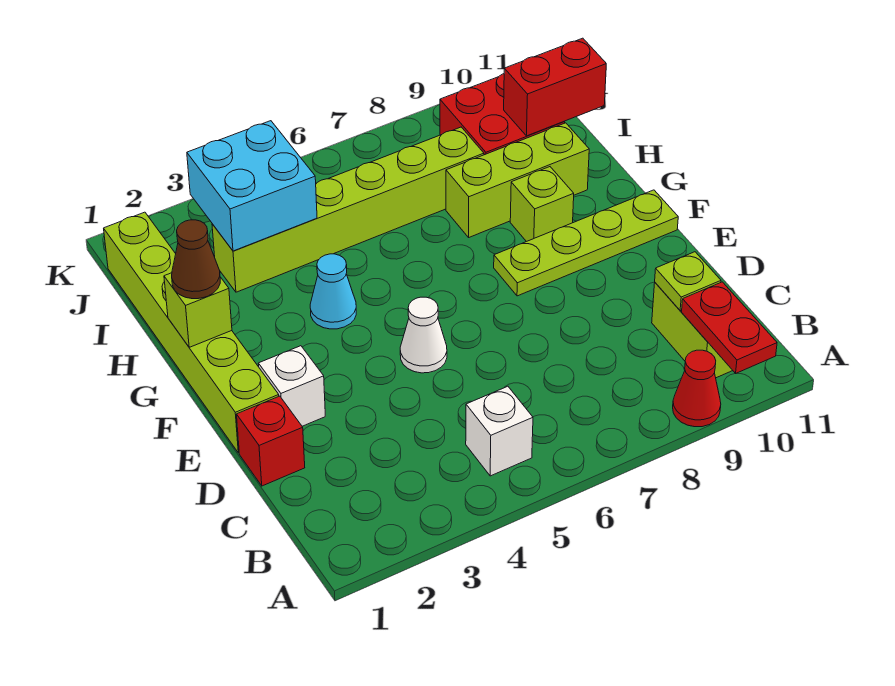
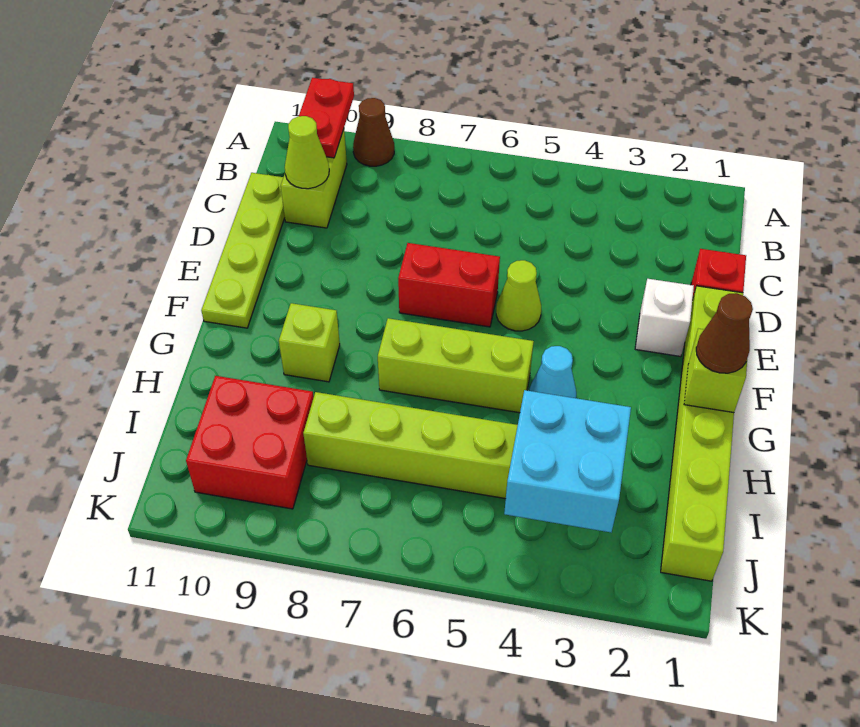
red 1x1 cone [673,350,721,427] -> brown 1x1 cone [353,98,394,166]
white 1x1 brick [466,386,533,476] -> none
lime 1x1 plate [655,252,721,311] -> lime 1x1 cone [285,116,329,189]
white 1x1 cone [400,297,447,373] -> lime 1x1 cone [496,260,541,331]
lime 1x4 plate [494,190,678,296] -> lime 1x4 plate turned to [201,173,285,328]
lime 1x3 brick [446,123,589,237] -> lime 1x3 brick moved to [378,318,534,413]
red 1x2 brick [504,38,606,136] -> red 1x2 brick moved to [398,243,500,327]

